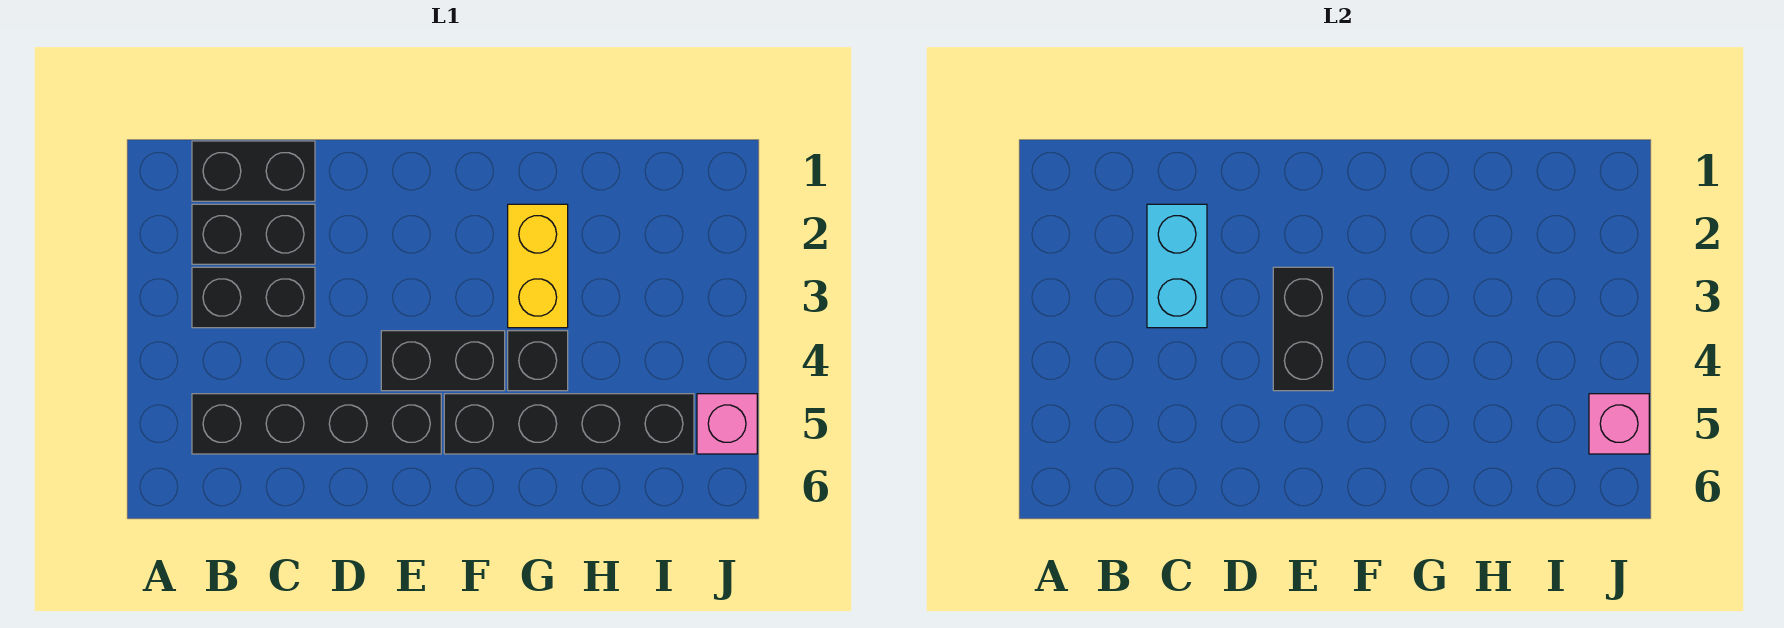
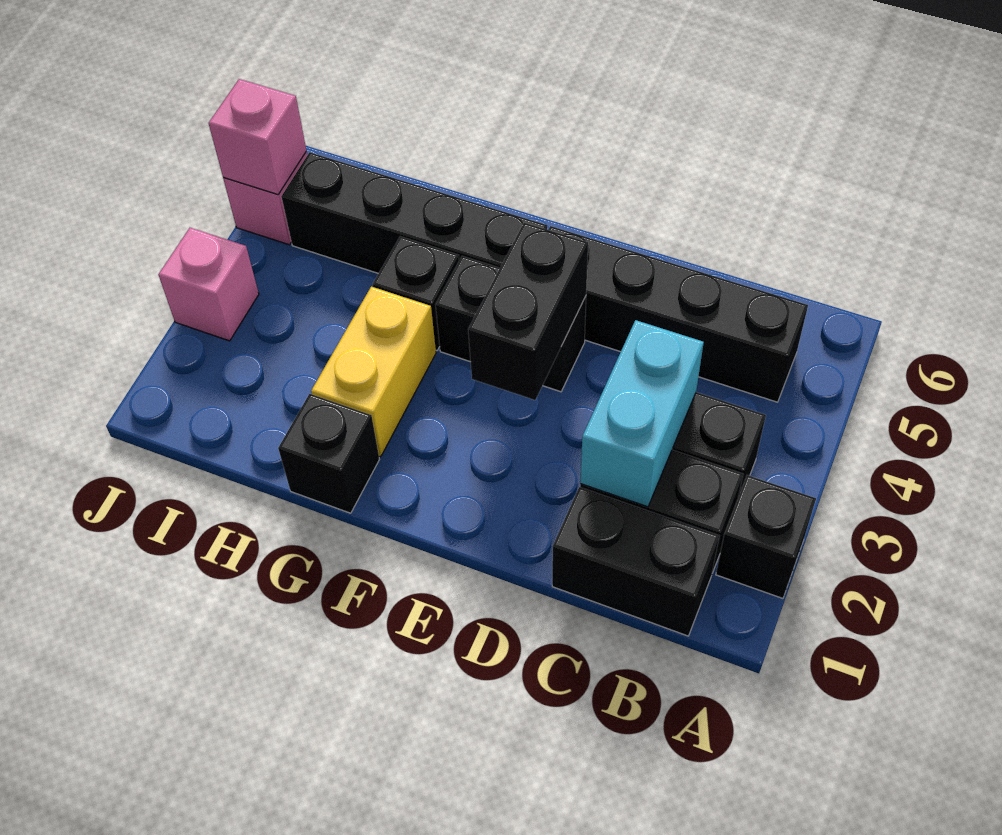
none -> black 1x1 brick [716,475,816,598]
none -> black 1x1 brick [278,394,379,513]
none -> pink 1x1 brick [158,228,259,341]

